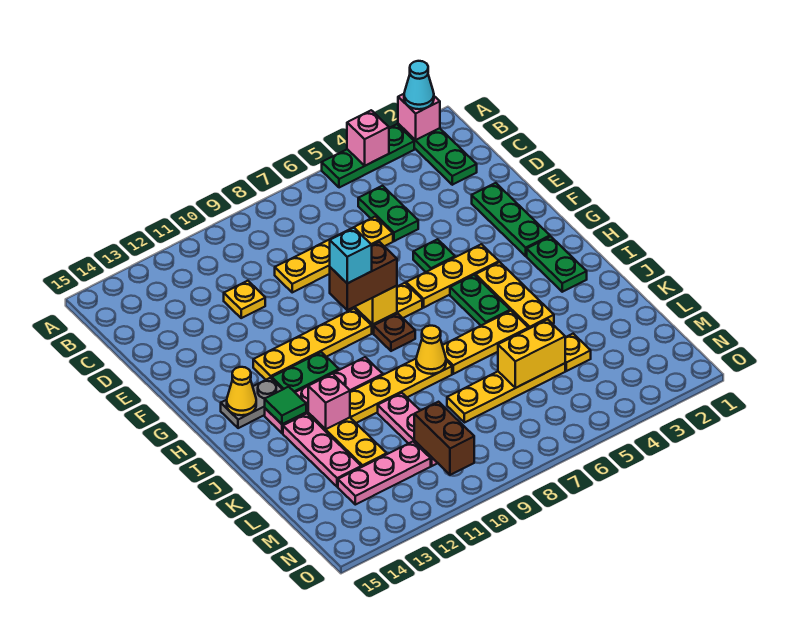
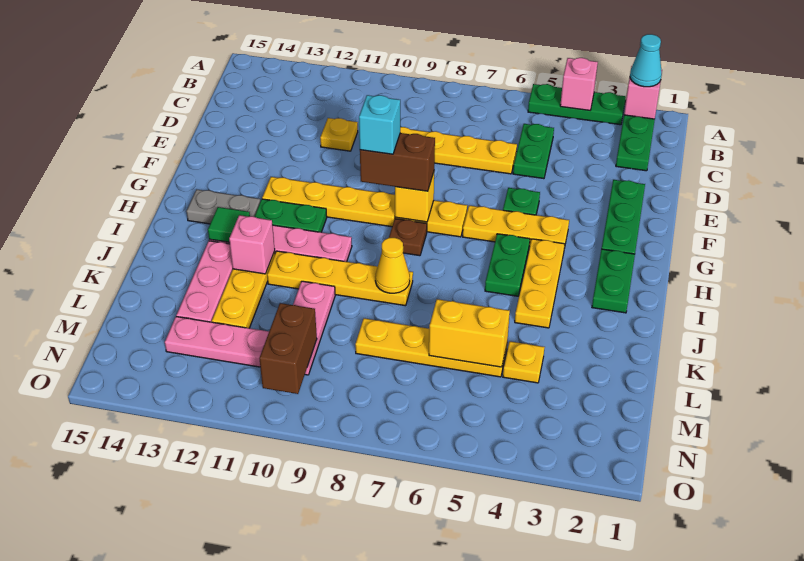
yellow 1x1 cone [227,367,256,415] -> none
yellow 1x3 plate [442,311,528,374] -> none

